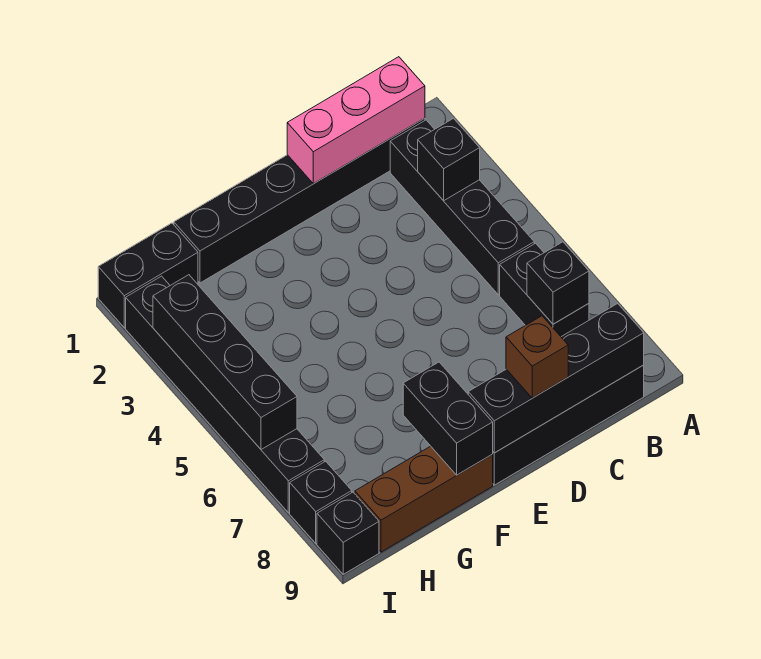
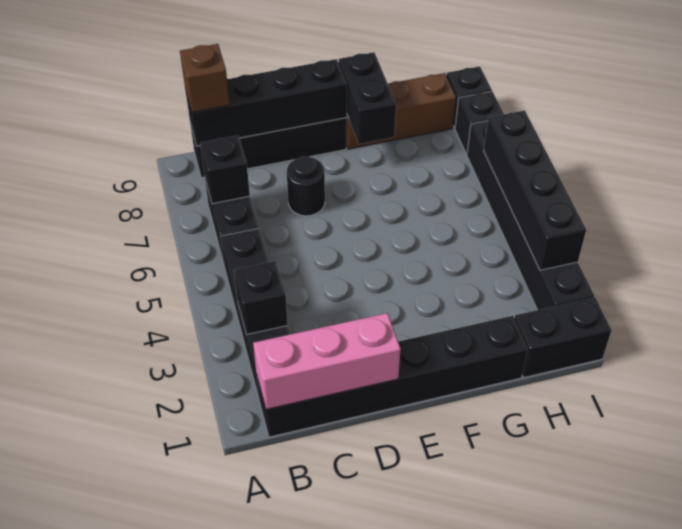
none -> black 1x1 round brick [287,156,325,216]
brown 1x1 brick [506,316,568,398] -> brown 1x1 brick moved to [180,44,230,112]

